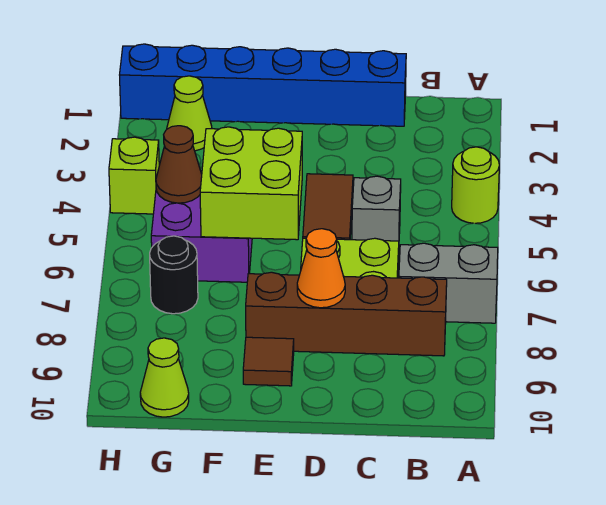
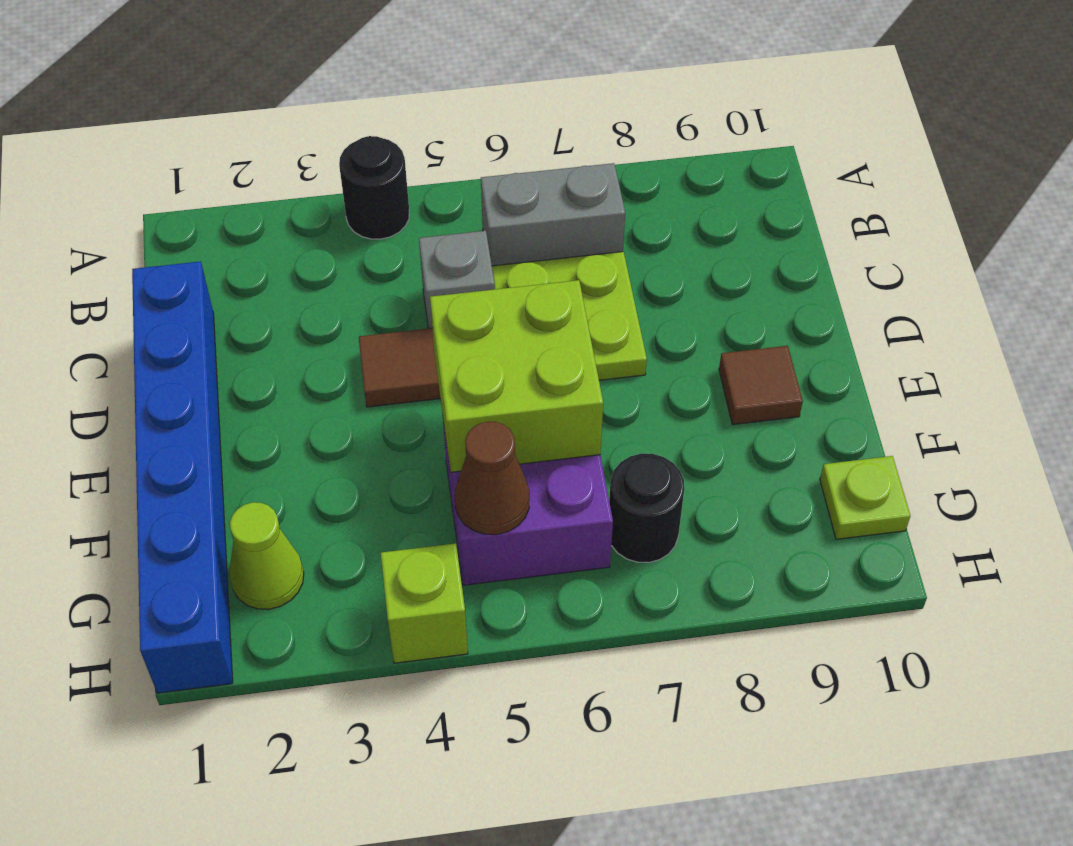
lime 1x1 round brick [452,147,499,223] -> black 1x1 round brick [339,136,409,239]
grey 1x2 brick [399,243,498,323] -> grey 1x2 brick turned to [481,163,625,266]
brown 1x4 brick [246,272,447,356] -> none
orange 1x1 cone [297,229,345,308] -> none
lime 1x1 cone [140,338,189,417] -> lime 1x1 plate [820,456,910,539]

